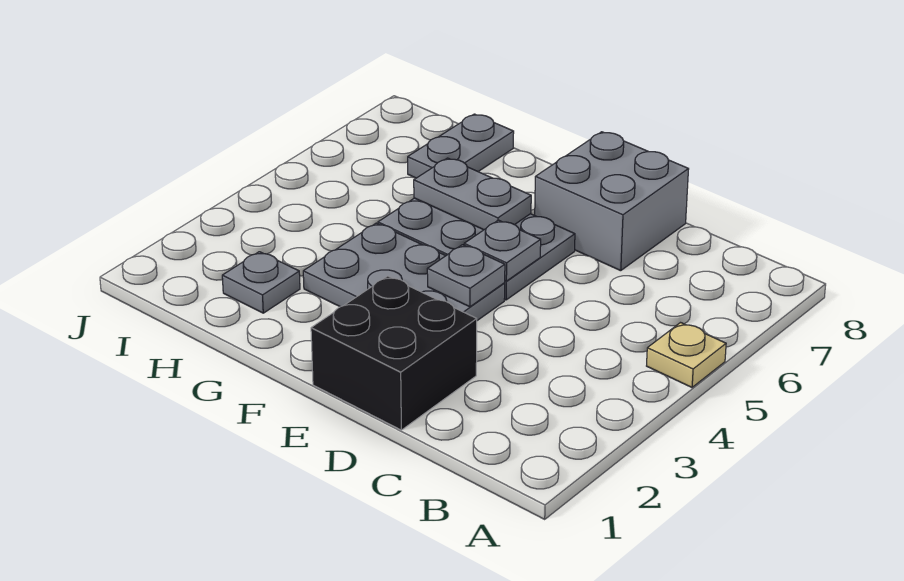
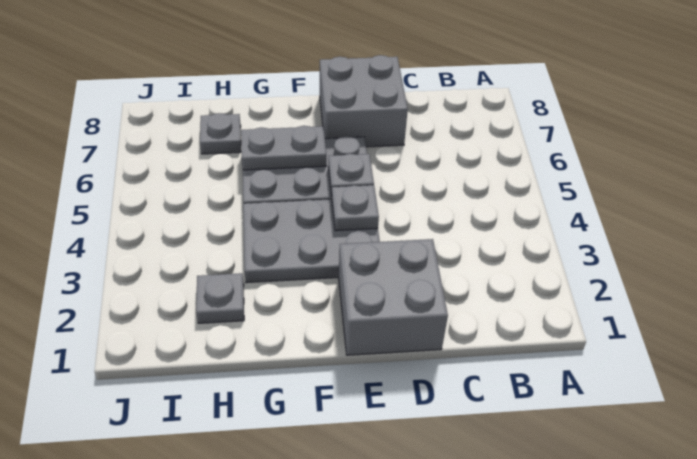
tan 1x1 plate [647,323,726,387] -> none
black 2x2 brick [311,276,477,430] -> grey 2x2 brick [339,239,448,355]
grey 1x2 plate [408,114,514,178] -> grey 1x1 plate [200,113,241,154]

